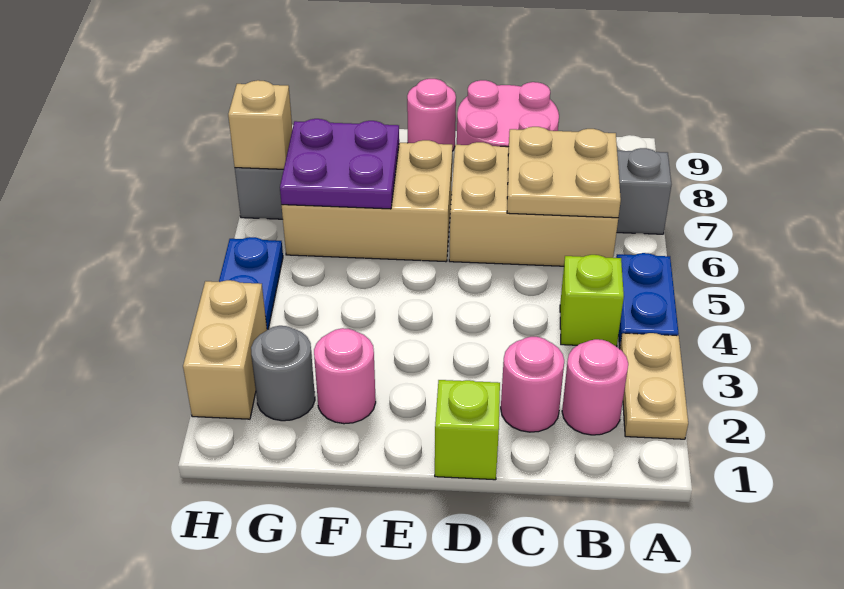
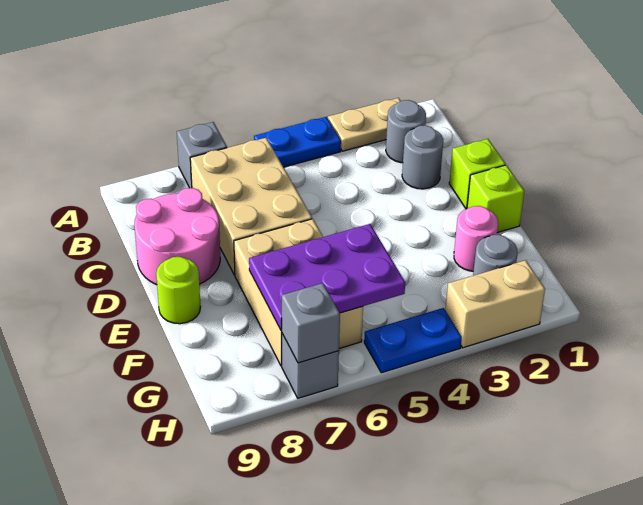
pink 1x1 round brick [562,339,628,435] -> grey 1x1 round brick [386,100,426,163]
lime 1x1 brick [560,255,624,347] -> lime 1x1 brick moved to [467,165,524,233]
tan 2x2 plate [507,127,621,218] -> none
pink 1x1 round brick [501,337,564,432] -> grey 1x1 round brick [402,125,443,189]
pink 1x1 round brick [407,79,456,151] -> lime 1x1 round brick [156,257,201,324]
purple 2x2 plate [280,119,399,209] -> purple 2x3 plate [249,224,405,330]
tan 1x1 brick [228,80,292,169] -> grey 1x1 brick [281,283,340,363]

